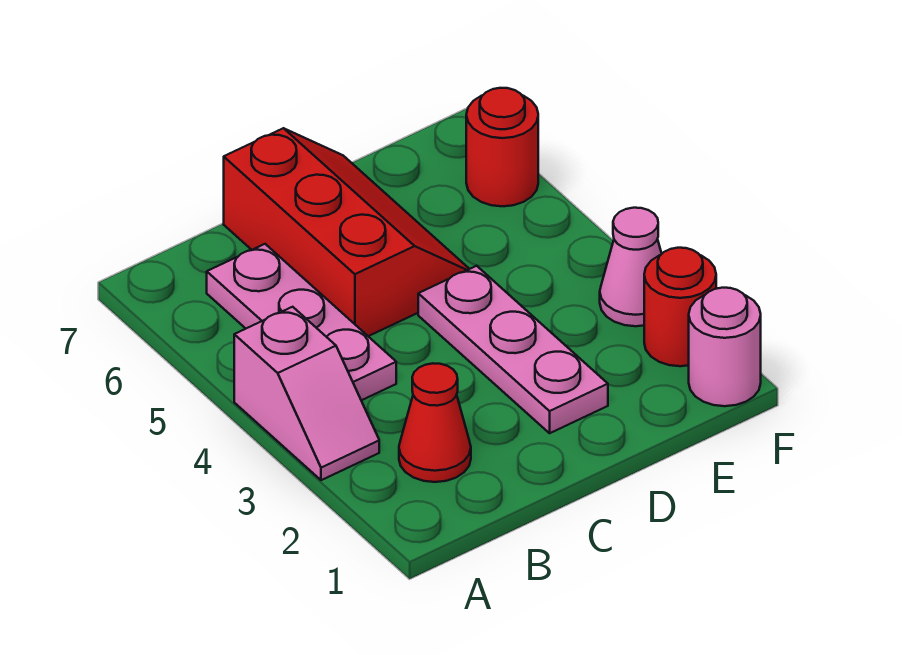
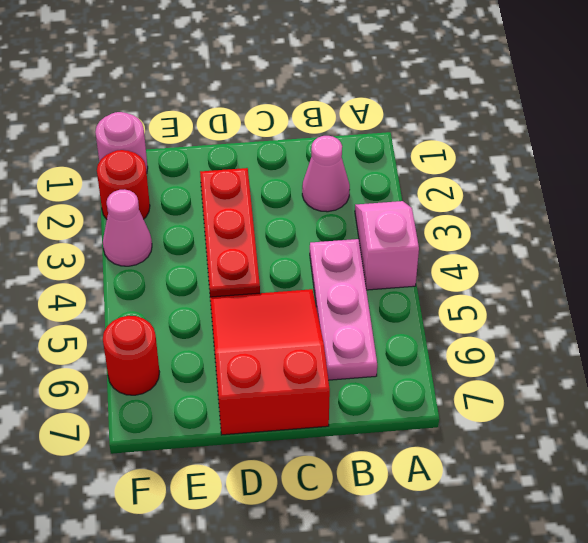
red 1x1 cone [399,363,471,482] -> pink 1x1 cone [302,136,350,212]
red 2x3 slope [224,128,469,336] -> red 2x3 slope turned to [210,289,330,435]
pink 1x3 plate [418,266,608,433] -> red 1x3 plate [200,168,260,297]

